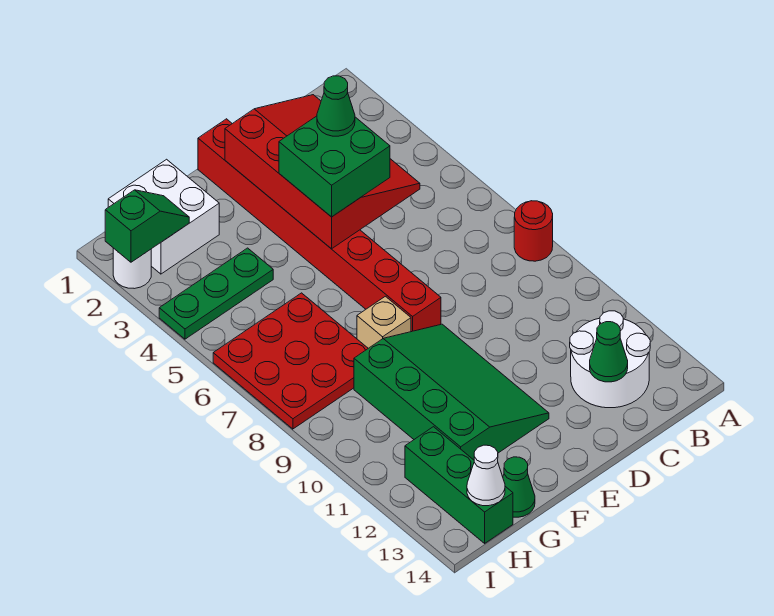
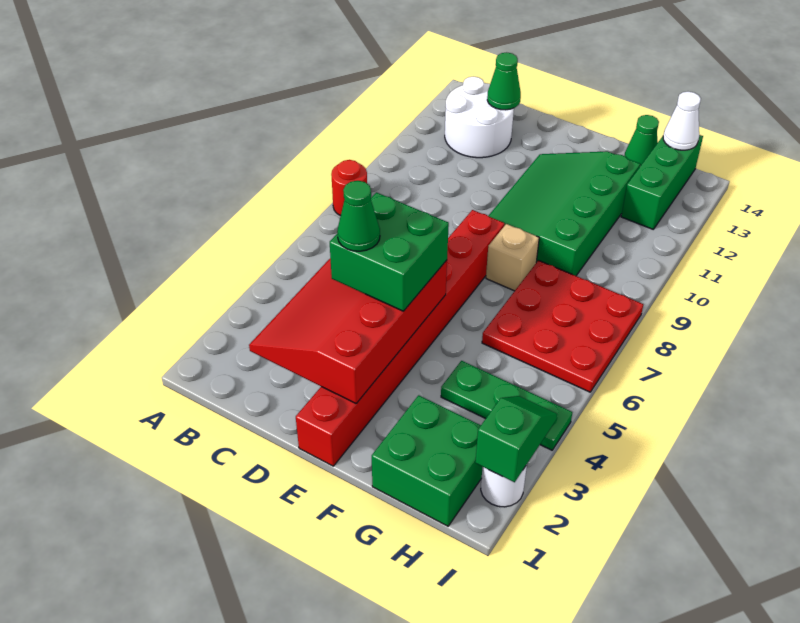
white 2x2 brick [108,159,219,274] -> green 2x2 brick [372,395,483,526]
green 1x2 slope [105,190,189,262] -> green 1x2 slope turned to [475,396,557,482]

